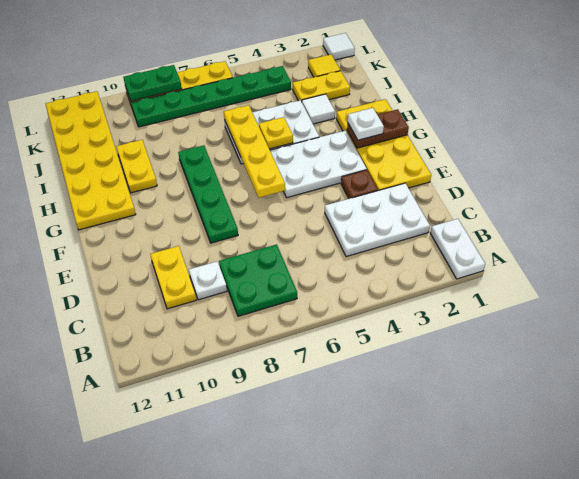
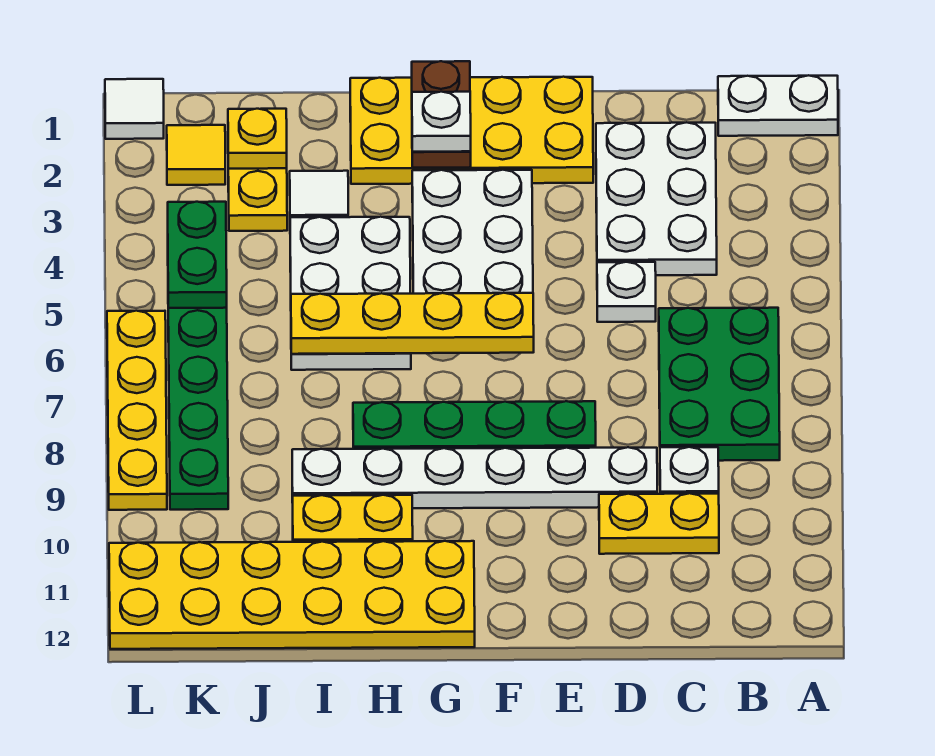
green 2x2 plate [219,244,297,316] -> green 2x3 plate [659,308,780,461]
none -> white 1x1 plate [597,262,656,322]
none -> white 1x6 plate [292,447,657,508]
brown 1x1 plate [341,170,378,199] -> none
yellow 1x1 plate [259,117,293,149] -> yellow 1x1 plate moved to [228,109,287,169]
green 1x2 plate [123,65,182,101] -> green 1x2 plate moved to [168,202,227,308]

